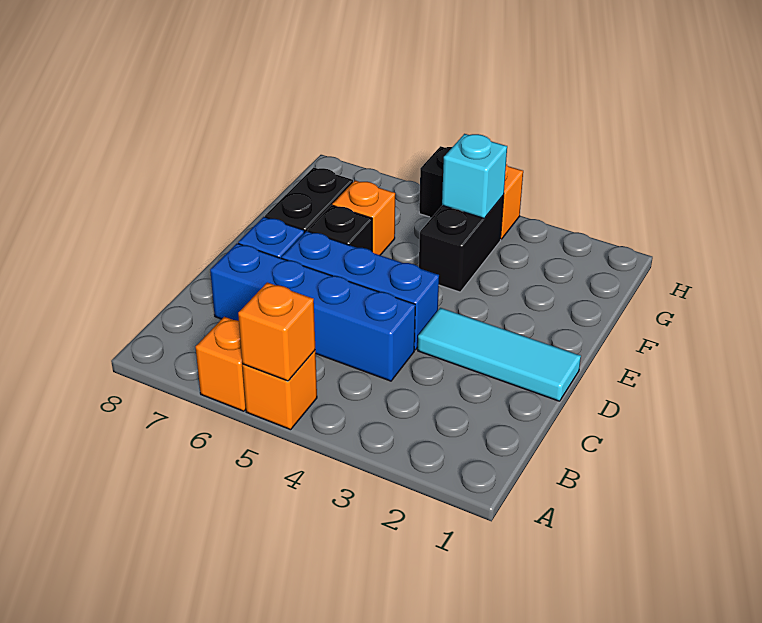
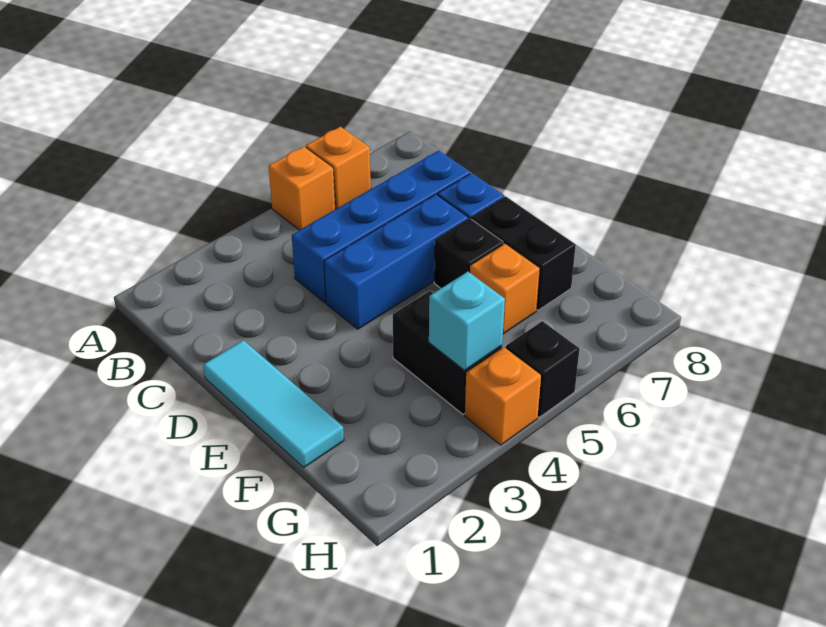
orange 1x1 brick [238,282,315,381] -> none
cyan 1x3 tile [418,308,581,401] -> cyan 1x3 tile turned to [203,340,344,467]

